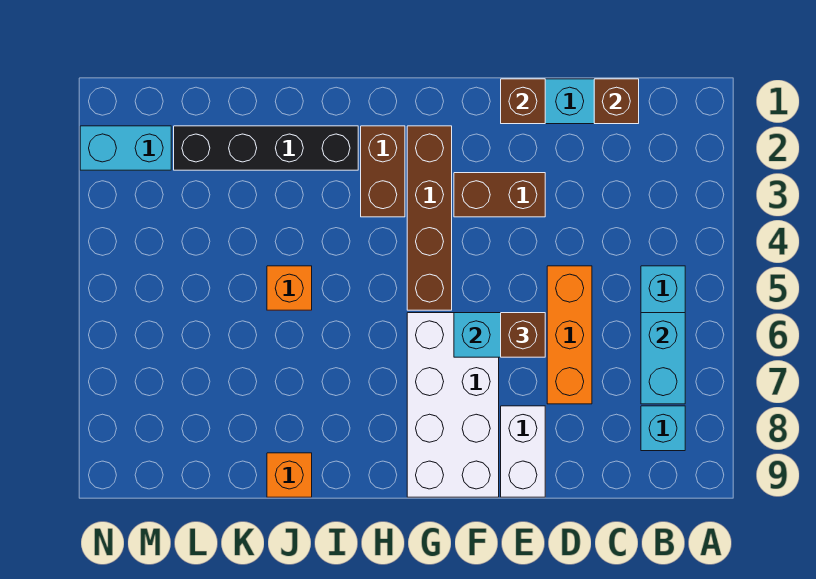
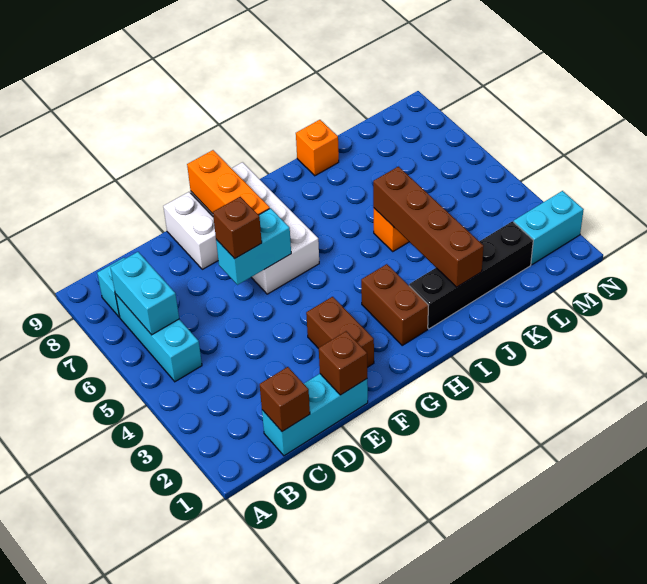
orange 1x3 brick [547,266,592,404] -> orange 1x3 brick moved to [187,150,270,215]
brown 1x2 brick [454,173,545,217] -> brown 1x2 brick turned to [306,297,374,367]
brown 1x4 brick [407,126,452,310] -> brown 1x4 brick moved to [373,167,483,287]

